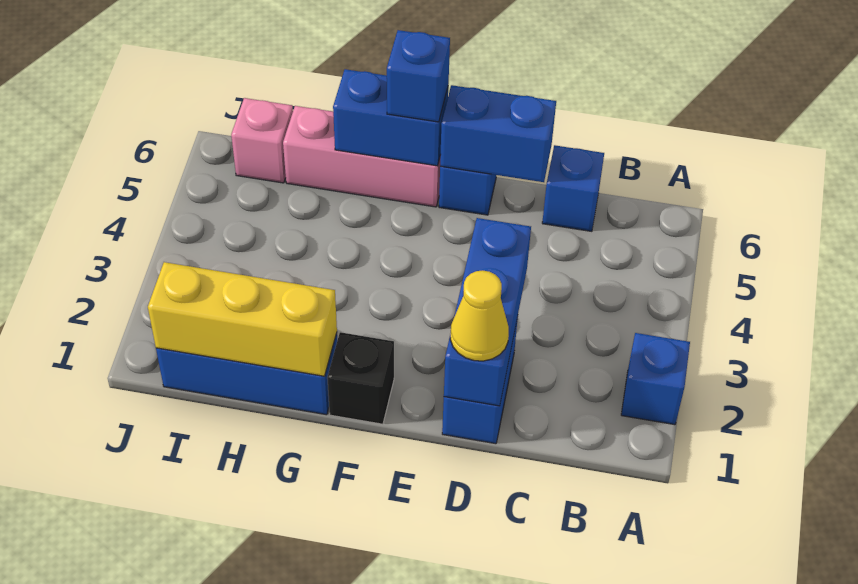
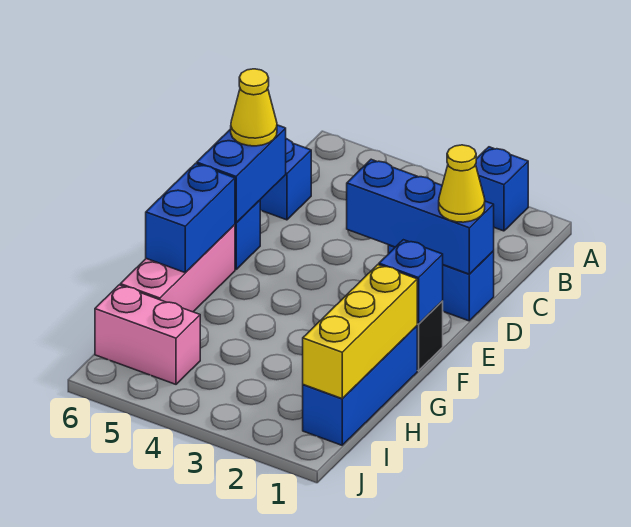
none -> yellow 1x1 cone [231,69,277,146]
blue 1x1 brick [387,30,450,122] -> blue 1x1 brick moved to [379,240,443,324]
pink 1x1 brick [231,98,293,183] -> pink 1x2 brick [95,285,200,384]

